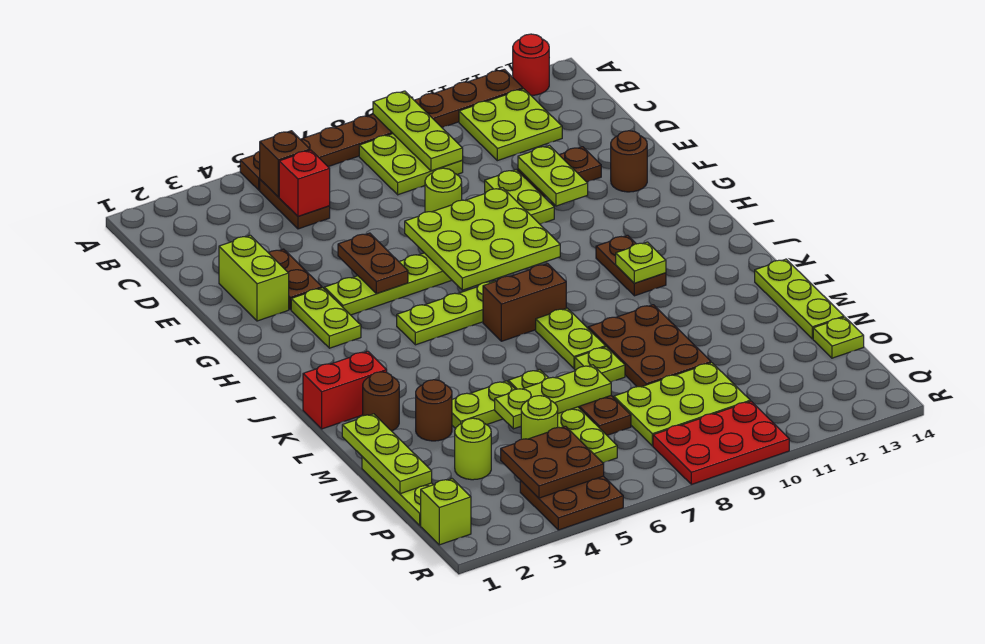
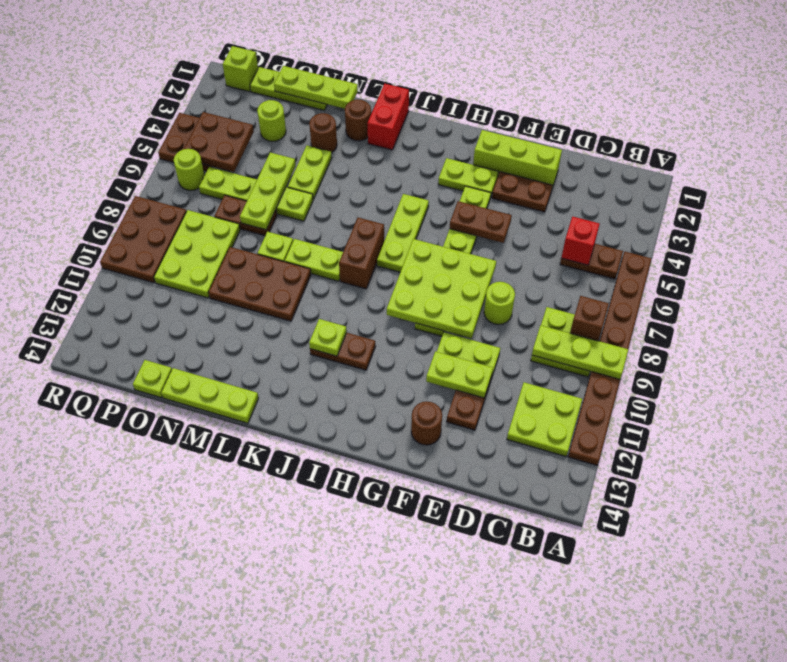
red 1x1 round brick [513,34,549,95] -> none
brown 1x1 brick [260,131,310,197] -> brown 1x1 brick moved to [570,296,609,341]
lime 1x2 brick [219,235,289,321] -> lime 1x3 brick [473,130,562,188]
lime 1x1 round brick [521,396,558,439] -> lime 1x1 round brick moved to [174,149,205,191]
red 2x3 plate [653,401,789,484] -> brown 2x3 plate [100,196,187,283]

